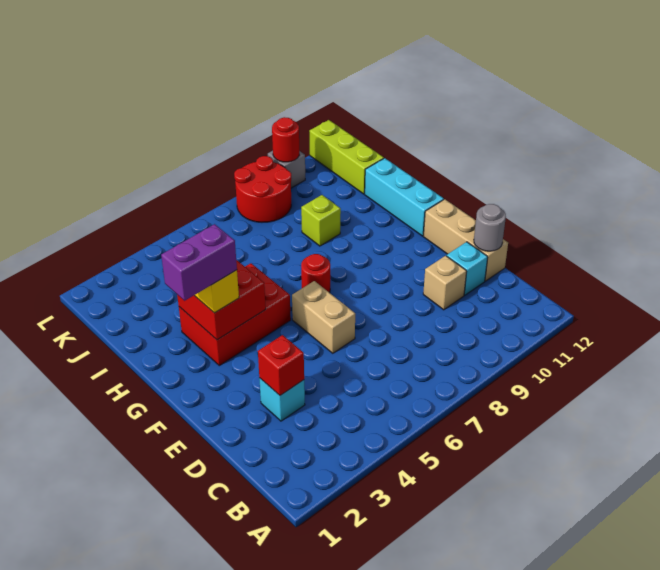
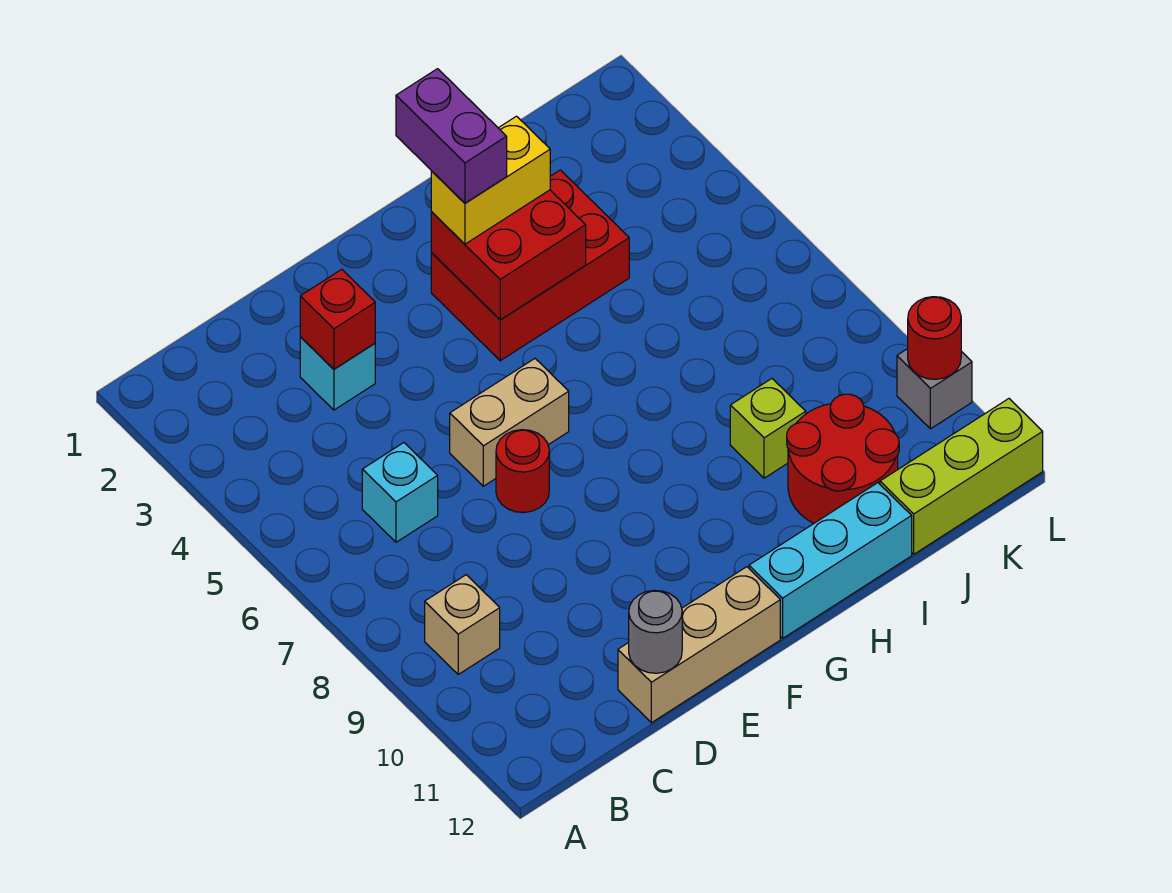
tan 1x1 brick [423,256,467,310] -> tan 1x1 brick moved to [425,575,500,674]
cyan 1x1 brick [447,242,488,295] -> cyan 1x1 brick moved to [362,443,438,542]
red 2x3 brick [179,263,291,366] -> red 2x3 brick turned to [431,170,629,361]
red 1x1 round brick [301,254,330,293] -> red 1x1 round brick moved to [496,430,549,513]
red 2x2 round brick [234,156,291,222] -> red 2x2 round brick moved to [787,394,899,524]

